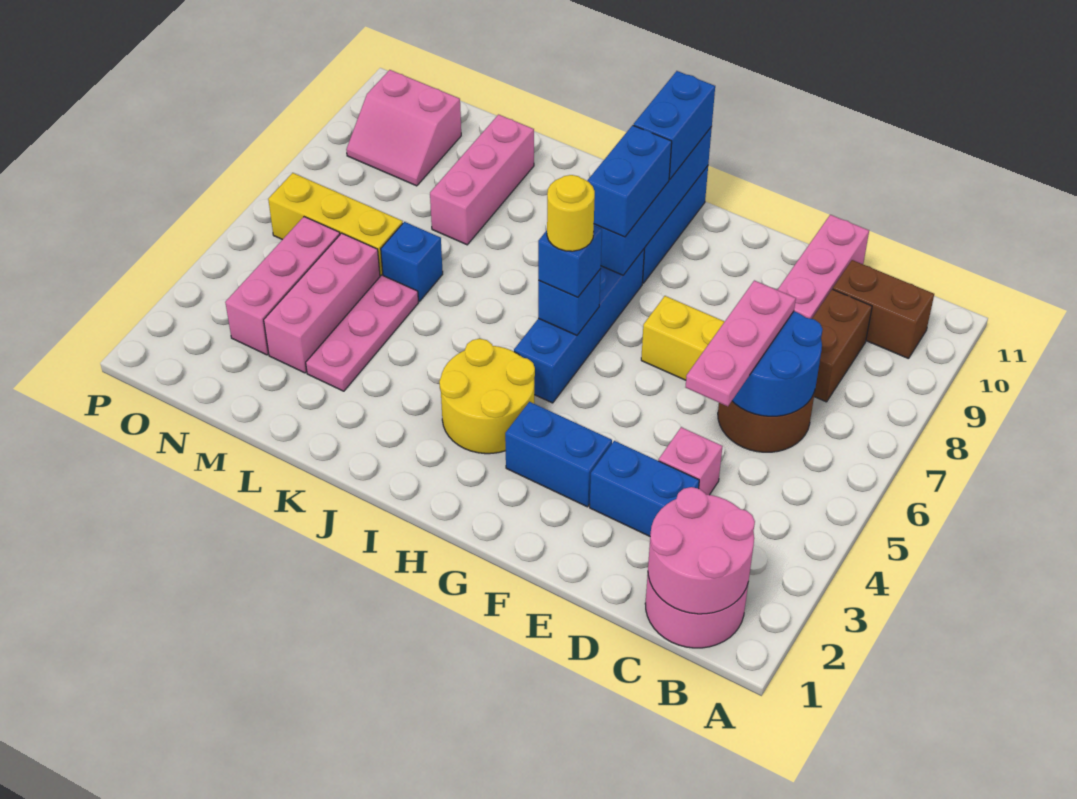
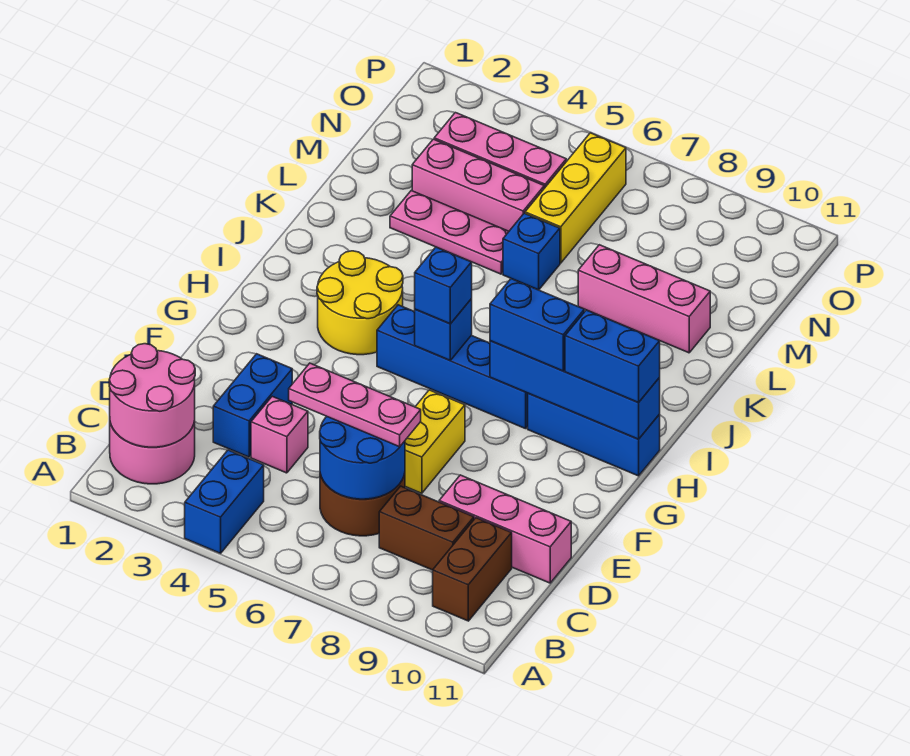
blue 1x2 brick [505,402,612,507] -> blue 1x2 brick moved to [185,450,264,553]
yellow 1x1 round brick [547,175,595,251] -> none
pink 2x2 slope [346,70,461,186] -> none

